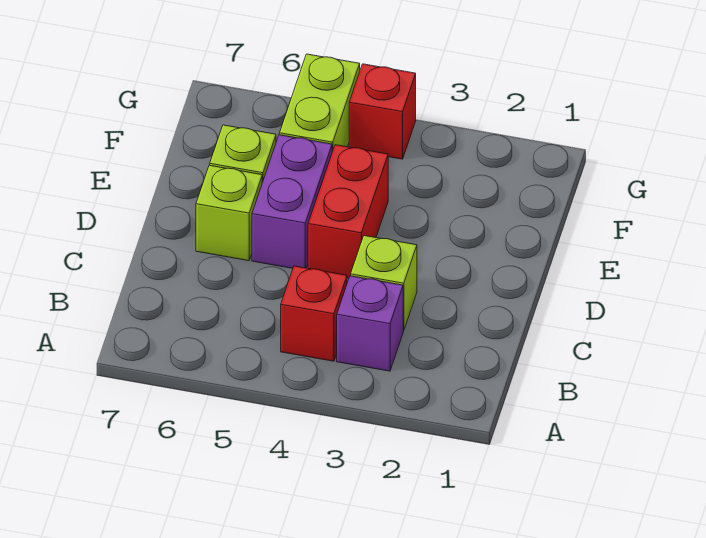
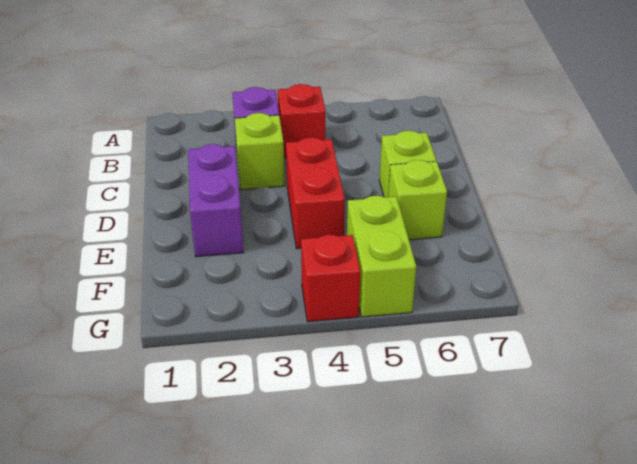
purple 1x2 brick [252,135,332,268] -> purple 1x2 brick moved to [188,144,244,257]

